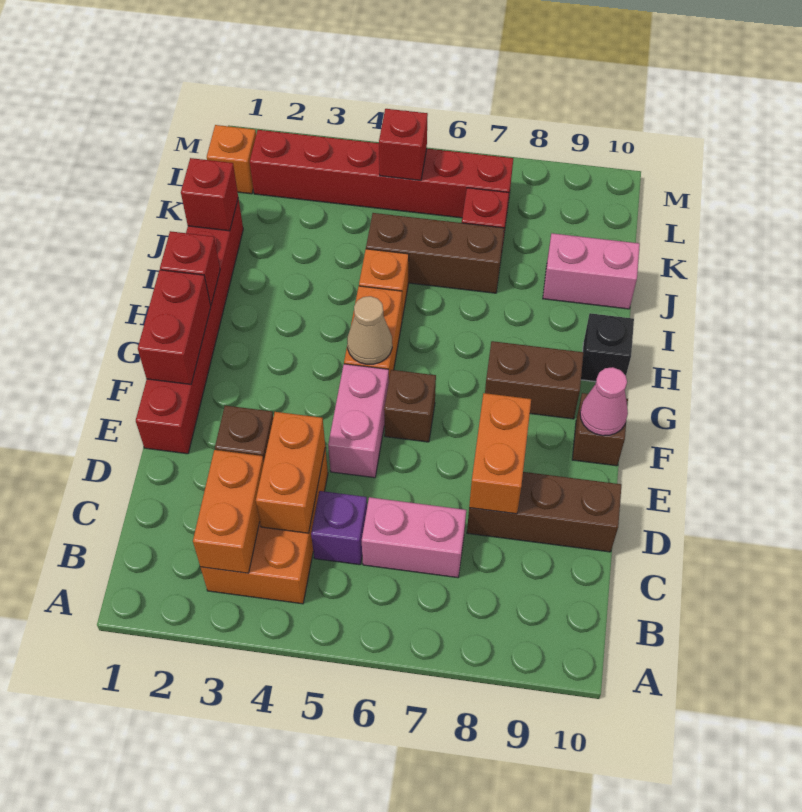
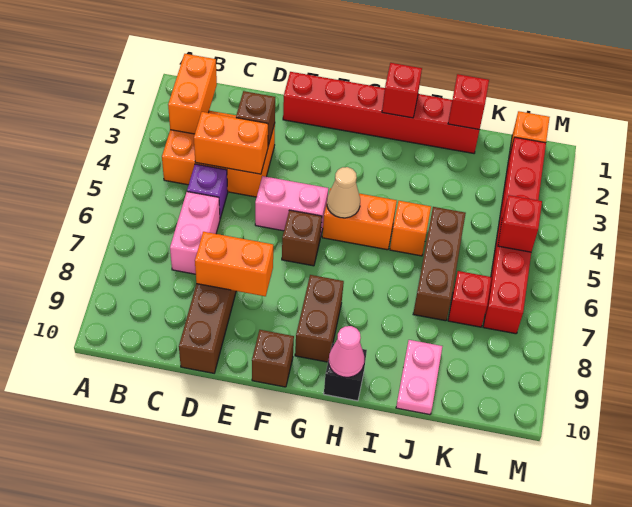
orange 1x2 brick [193,450,264,573] -> orange 1x2 brick turned to [168,54,217,134]
red 1x2 brick [138,270,211,384] -> none
pink 1x1 cone [580,367,628,436] -> pink 1x1 cone moved to [329,326,364,377]
pink 1x2 brick [543,233,640,309] -> pink 1x2 plate [396,340,442,415]

